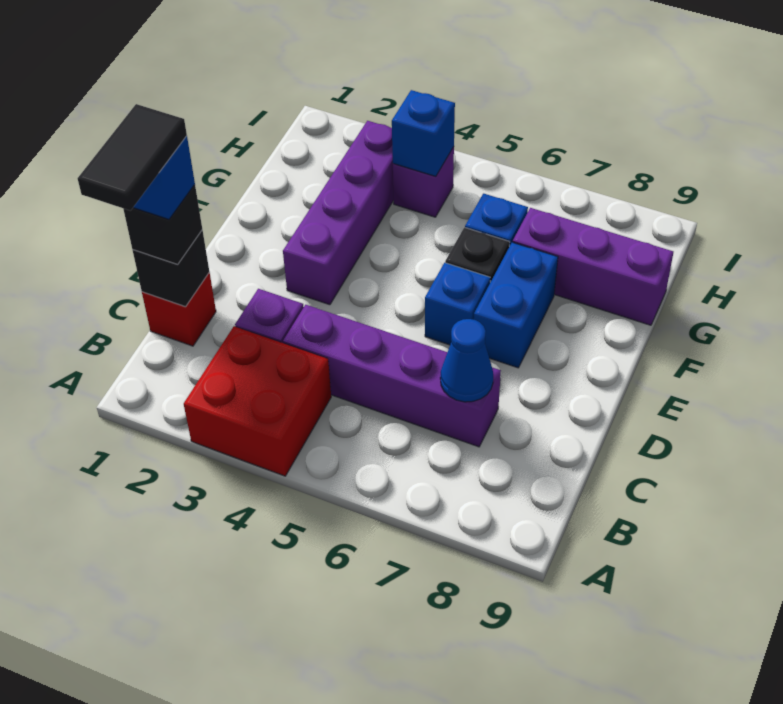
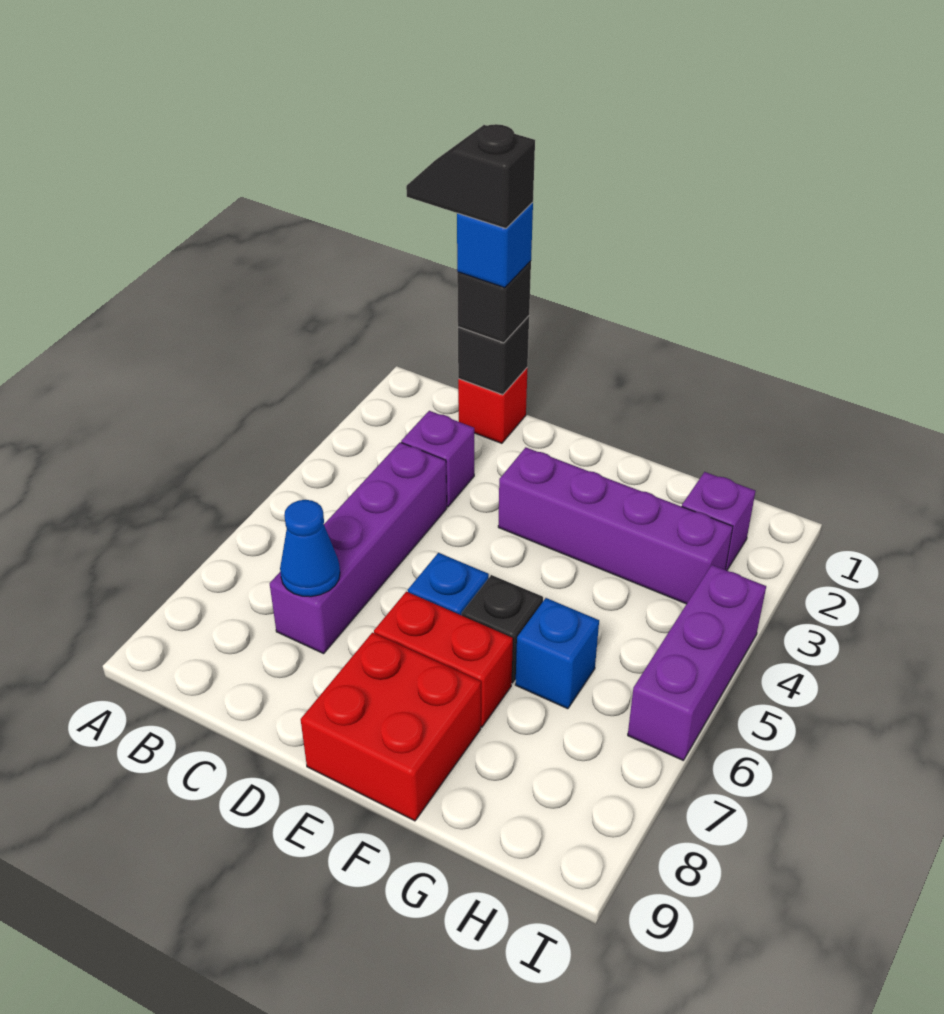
red 2x2 brick [184,326,331,476] -> red 2x2 brick moved to [301,633,481,821]
black 1x2 tile [78,104,187,211] -> black 1x2 slope [406,124,535,229]
blue 1x2 brick [474,242,558,368] -> red 1x2 brick [374,592,513,727]
purple 1x3 brick [513,208,673,325] -> purple 1x3 brick moved to [628,565,766,760]
purple 1x1 brick [393,147,454,217] -> purple 1x1 brick moved to [682,472,756,570]
blue 1x1 brick [392,90,455,176] -> none

